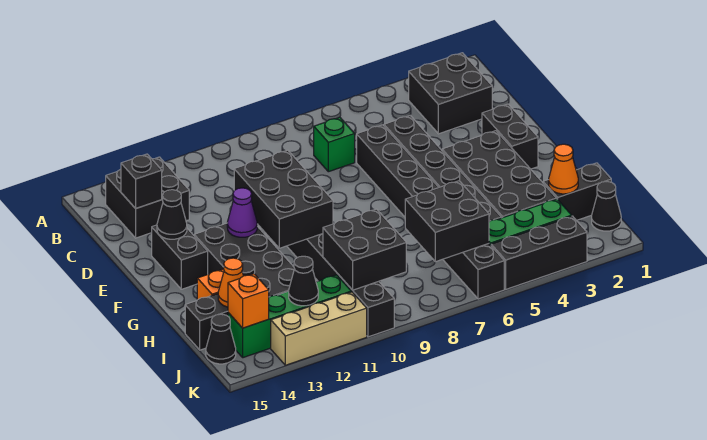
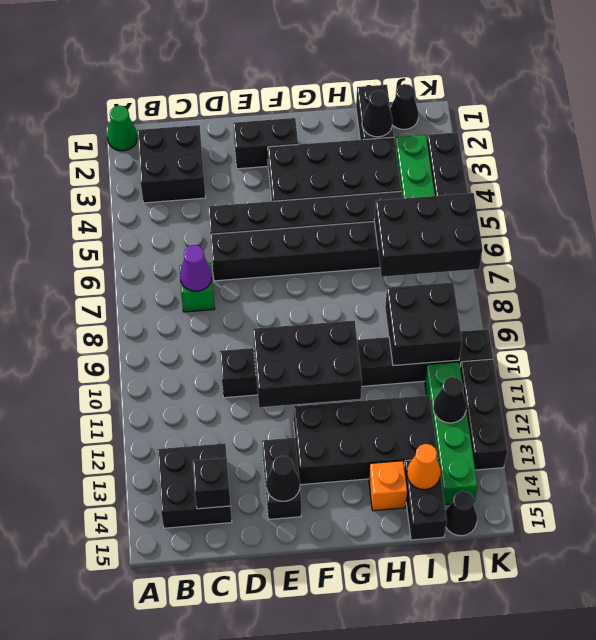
none -> green 1x1 cone [107,106,138,151]
black 1x2 brick [152,225,208,289] -> black 1x2 brick turned to [262,438,301,519]
purple 1x1 cone [227,188,257,237] -> purple 1x1 cone moved to [180,245,212,291]
orange 1x1 cone [549,144,578,194] -> black 1x1 cone [362,90,393,137]
black 2x2 brick [405,181,489,262] -> black 2x3 brick [374,193,483,277]
orange 1x1 brick [228,274,269,328] -> none
tan 1x3 brick [271,292,367,365] -> black 1x3 brick [460,359,507,470]

